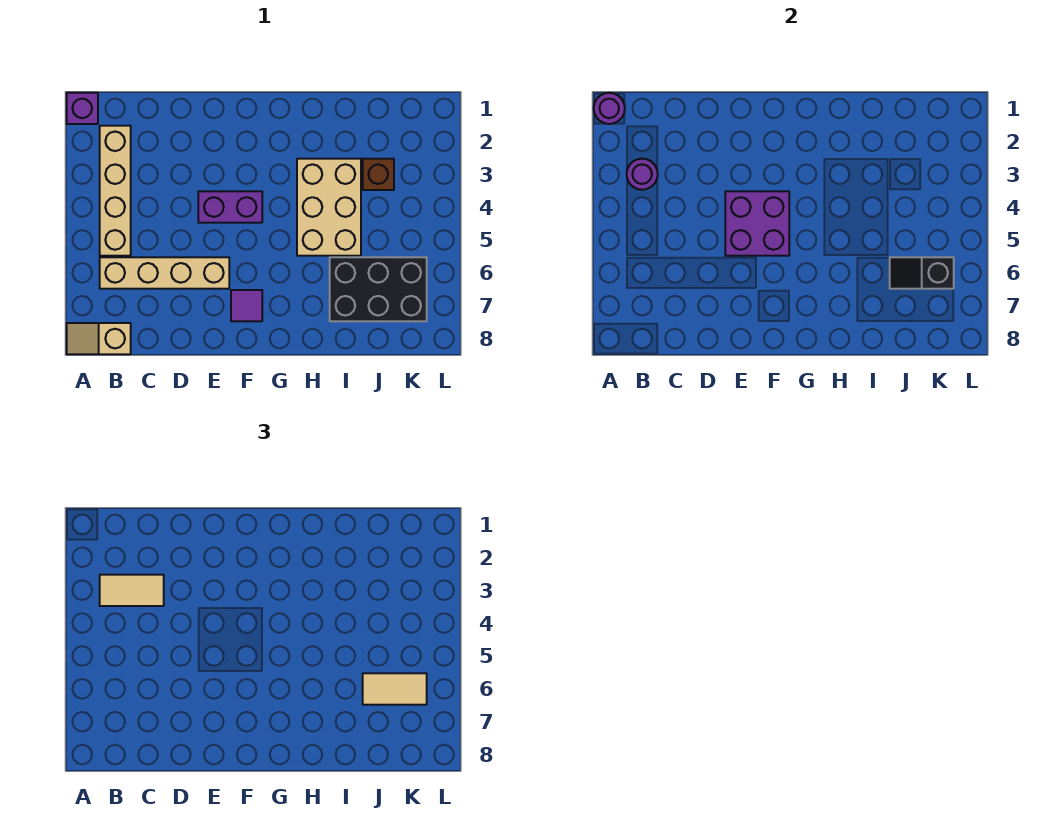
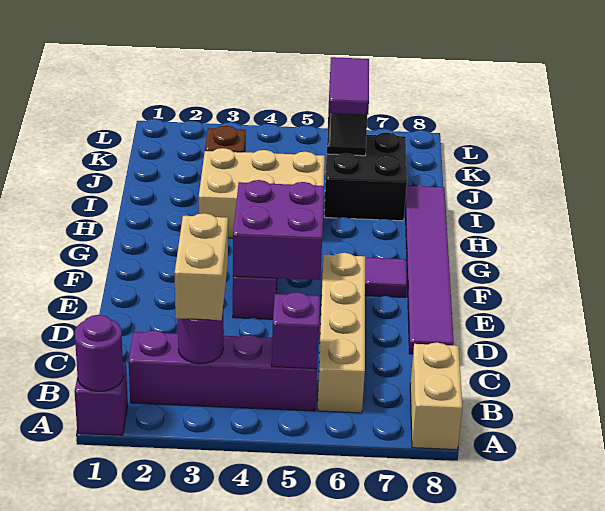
tan 1x2 slope [67,323,131,354] -> tan 1x2 brick [410,342,462,450]
tan 1x4 brick [100,126,131,256] -> purple 1x4 brick [129,330,317,411]
tan 1x2 tile [100,575,164,606] -> tan 1x2 brick [175,213,228,320]
none -> purple 1x1 brick [272,292,320,369]
none -> purple 1x6 tile [405,186,454,354]
black 2x3 brick [330,257,427,321] -> black 2x2 brick [324,132,407,221]
tan 1x2 tile [363,673,427,705] -> purple 1x2 tile [329,57,369,115]

